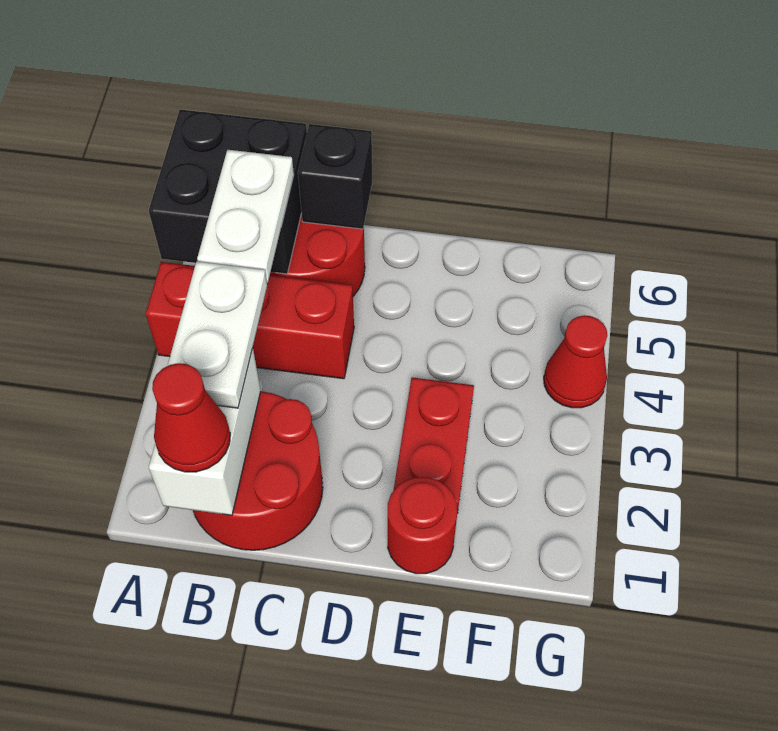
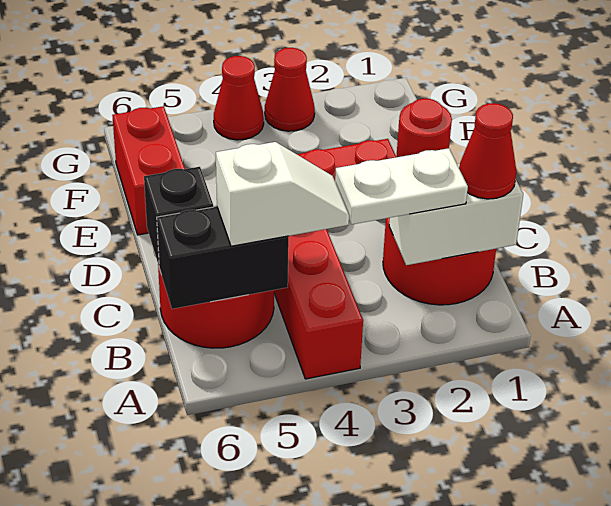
black 2x2 brick [149,109,307,274] -> black 1x2 brick [157,207,289,309]
white 1x2 plate [197,150,294,283] -> white 1x2 slope [216,142,349,246]
none -> red 1x2 brick [112,106,185,235]
none -> red 1x1 cone [265,48,315,131]

